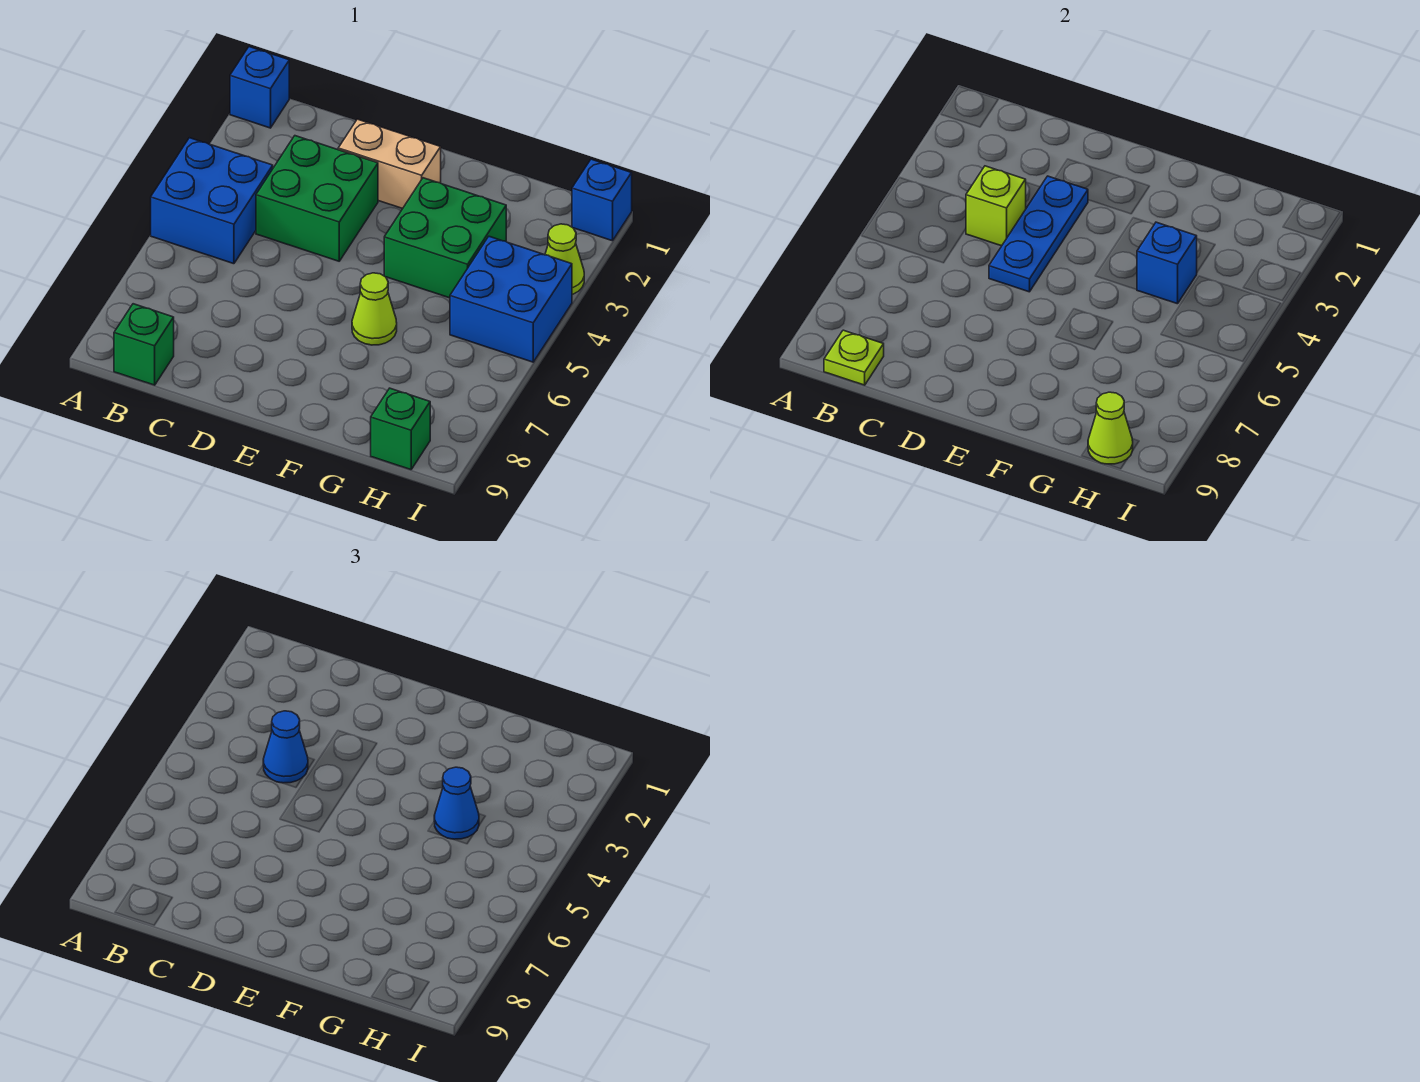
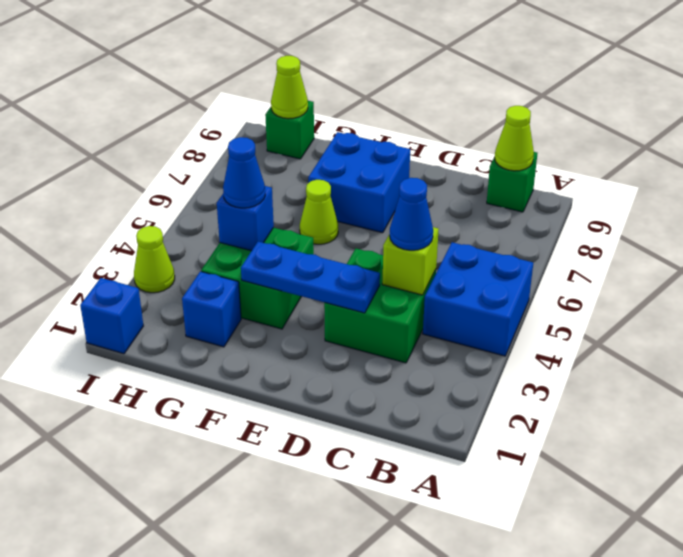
blue 1x1 brick [230,47,289,128] -> blue 1x1 brick moved to [182,272,241,347]
lime 1x1 plate [824,330,884,385] -> lime 1x1 cone [495,106,534,171]
tan 1x2 brick [338,119,441,209] -> none
blue 1x3 plate [989,176,1088,292] -> blue 1x3 plate turned to [241,242,380,313]
blue 2x2 brick [450,237,572,362] -> blue 2x2 brick moved to [308,132,410,233]

